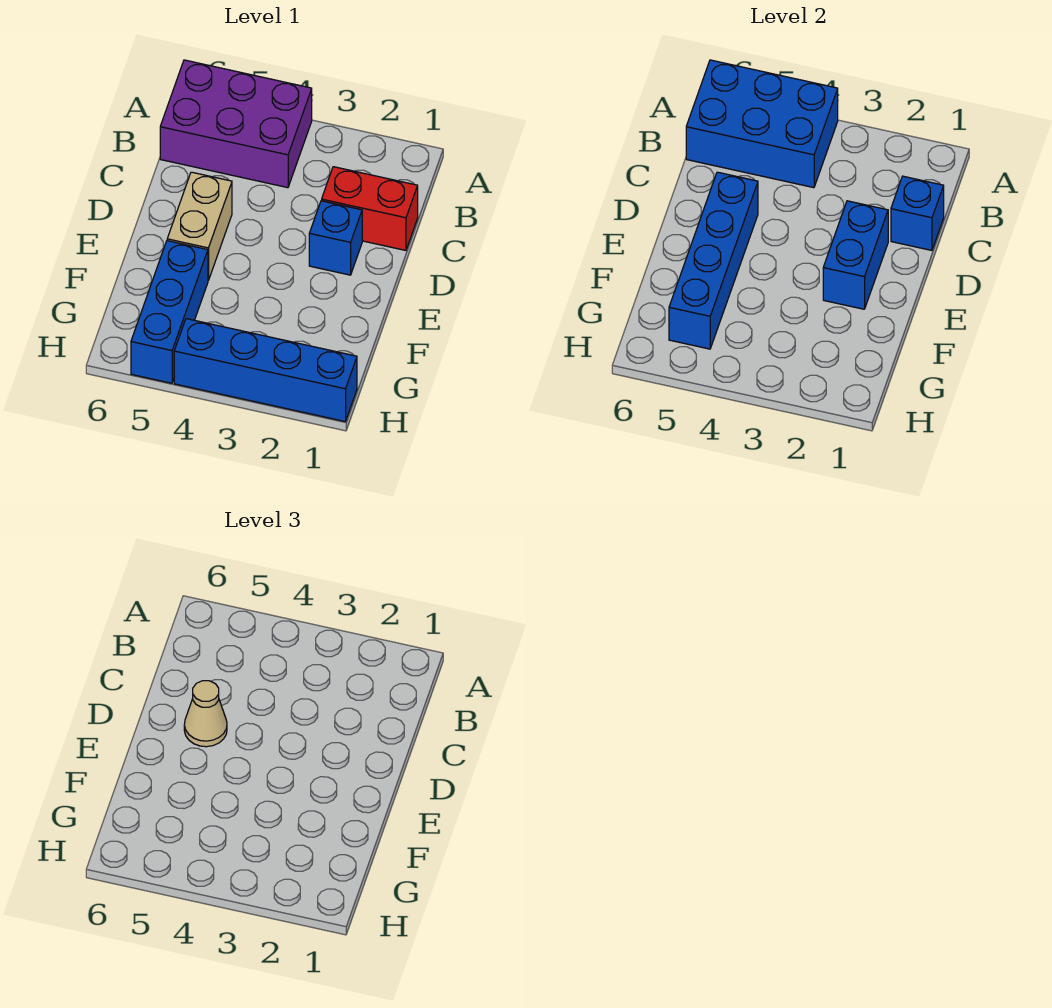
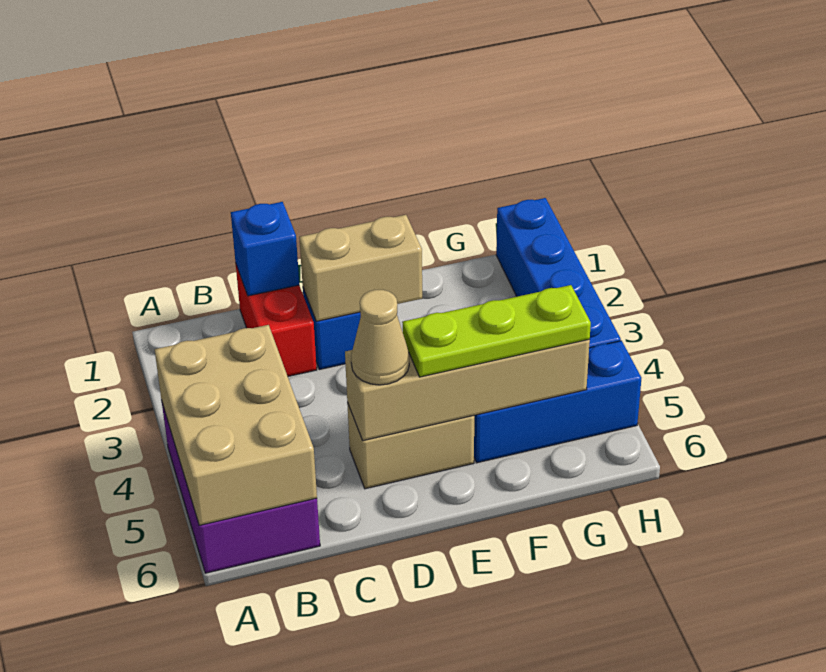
blue 2x3 brick [686,60,838,188] -> tan 2x3 brick [155,325,317,525]
blue 1x2 brick [823,201,888,309] -> tan 1x2 brick [299,215,422,321]
blue 1x4 brick [669,172,758,349] -> tan 1x4 brick [345,339,590,441]
none -> lime 1x3 plate [402,285,591,377]

